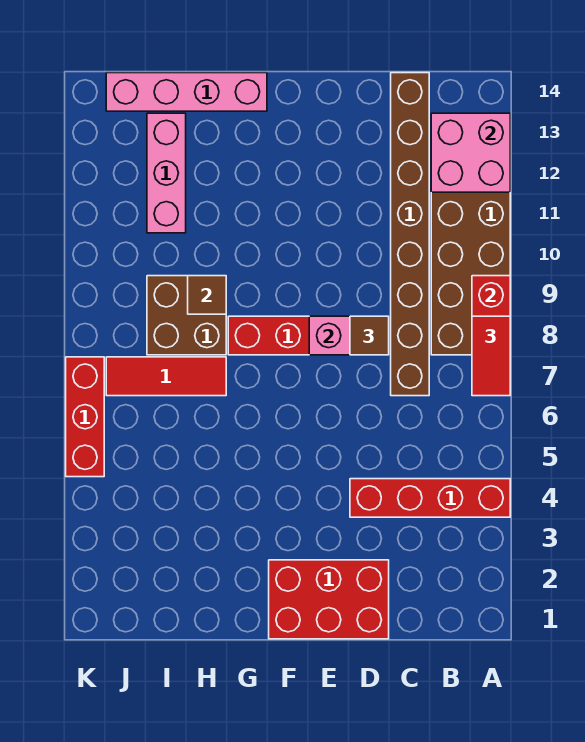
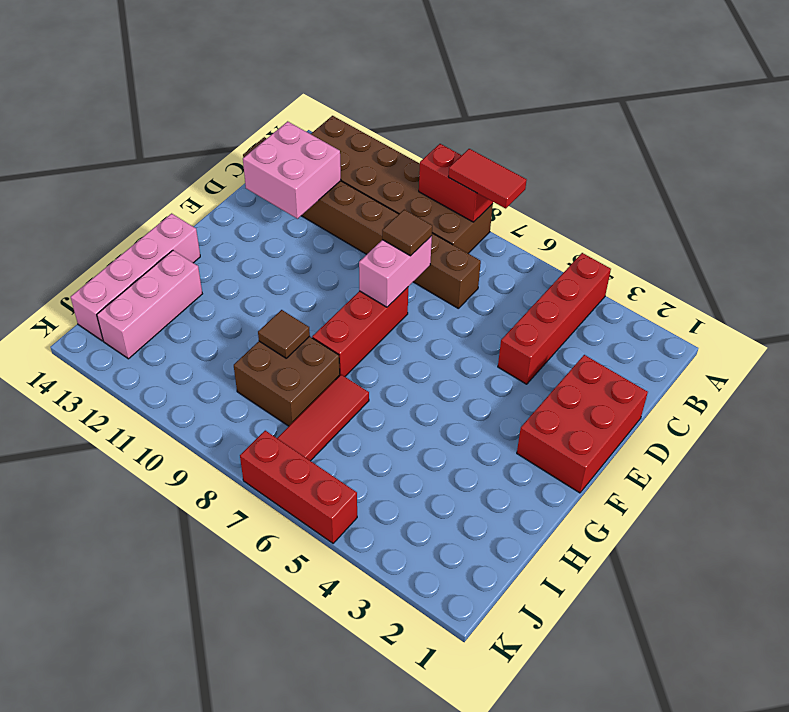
pink 2x2 brick [431,113,510,192] -> pink 2x2 brick moved to [243,121,341,219]
pink 1x3 brick [147,113,186,233] -> pink 1x3 brick turned to [97,250,202,359]

